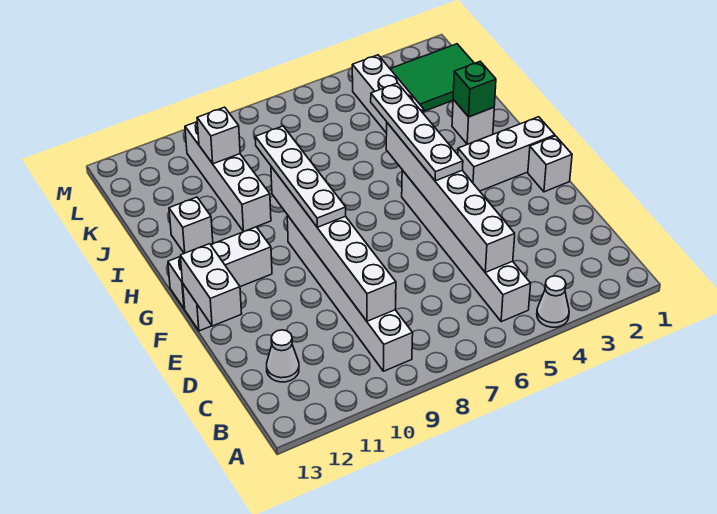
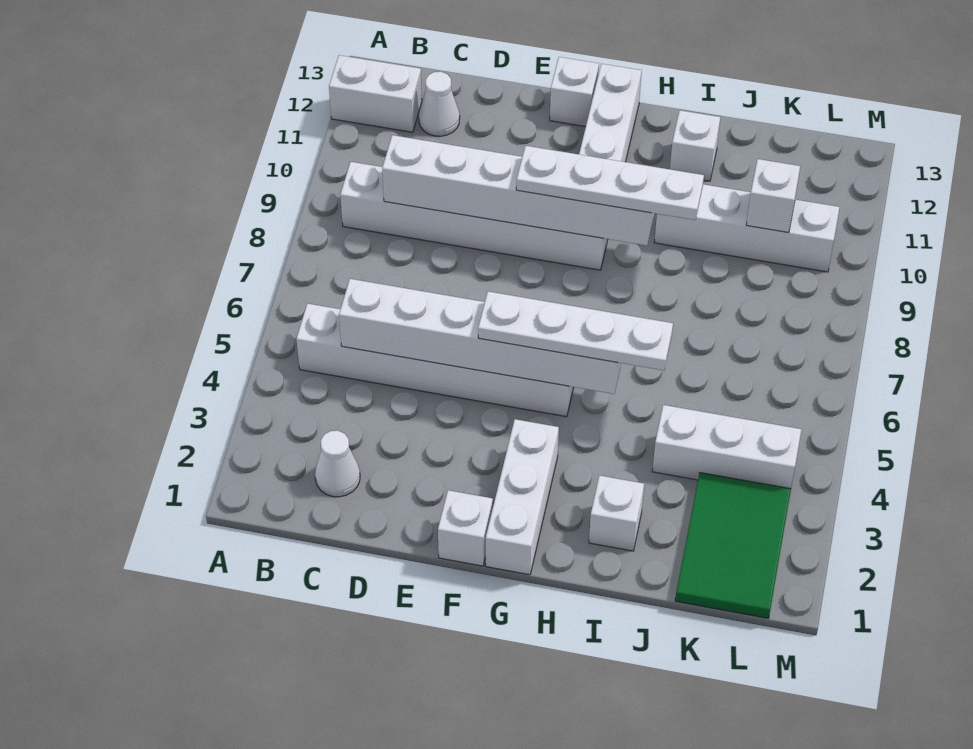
white 1x1 cone [537,276,569,327] -> white 1x1 cone moved to [315,431,360,497]
white 1x2 brick [180,244,242,326] -> white 1x2 brick moved to [329,55,422,132]
green 1x1 brick [453,62,496,117] -> none

